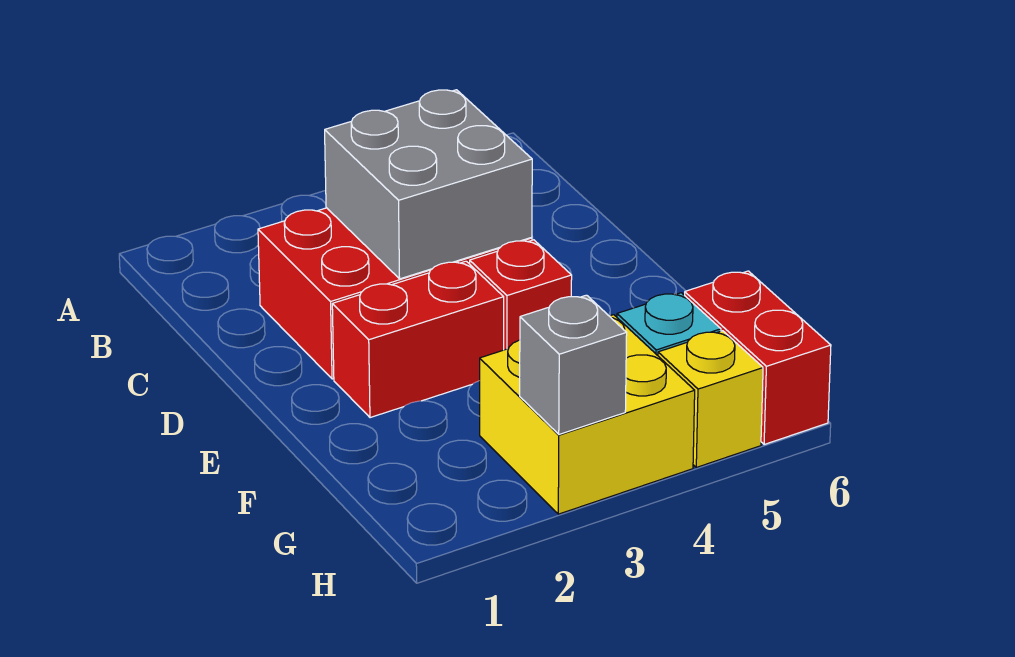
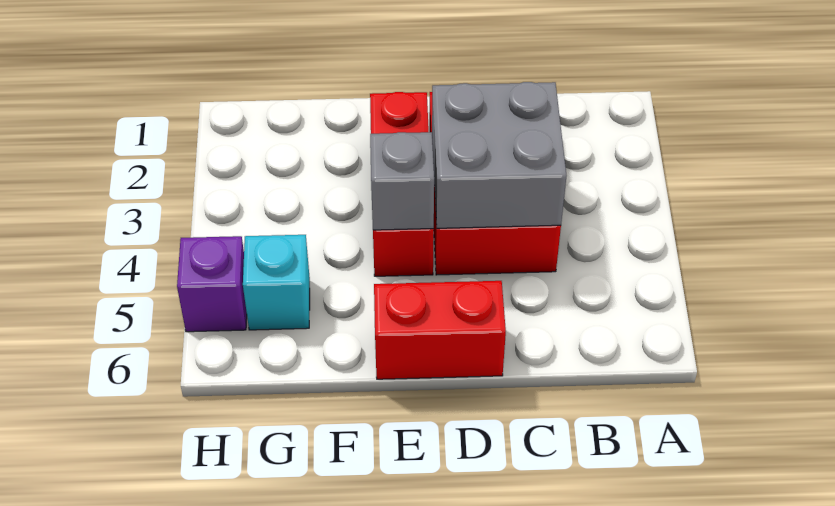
yellow 2x2 brick [480,315,695,514] -> none
red 1x2 brick [685,271,831,445] -> red 1x2 brick moved to [374,281,506,379]
grey 1x1 brick [520,295,627,434] -> grey 1x1 brick moved to [370,132,434,230]
yellow 1x1 brick [658,331,763,467] -> purple 1x1 brick [177,236,247,332]

